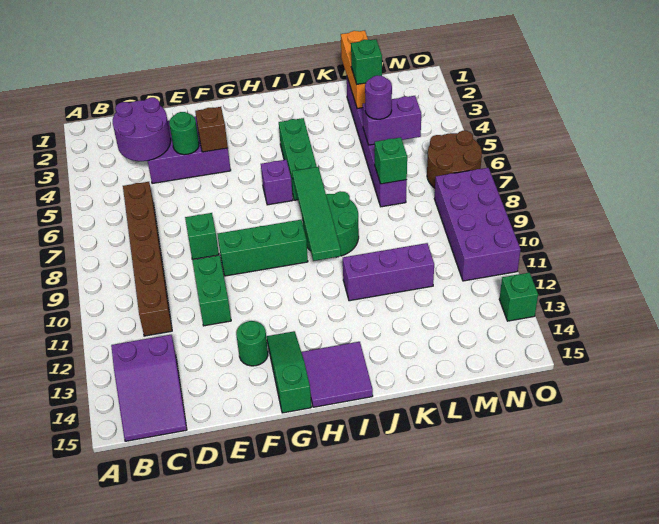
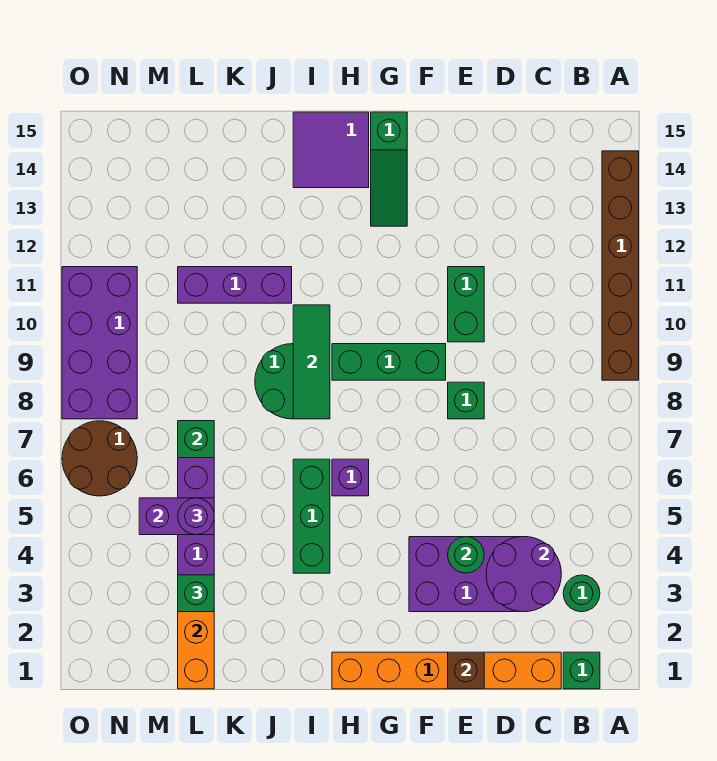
purple 2x3 slope [111,335,187,441] -> none
none -> orange 1x6 brick [332,652,561,689]
brown 1x6 brick [123,182,172,336] -> brown 1x6 brick moved to [602,151,639,380]
brown 1x1 brick [195,107,228,152] -> brown 1x1 brick moved to [448,652,484,689]
green 1x1 round brick [236,321,268,366] -> green 1x1 round brick moved to [563,575,600,612]
green 1x4 tile [292,167,341,261] -> green 1x3 tile [293,305,330,419]
green 1x1 brick [499,273,538,321] -> green 1x1 brick moved to [563,652,600,689]

